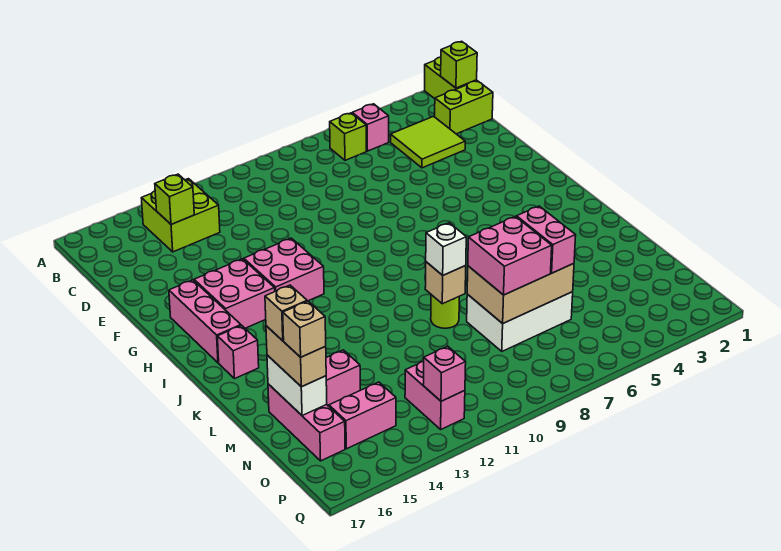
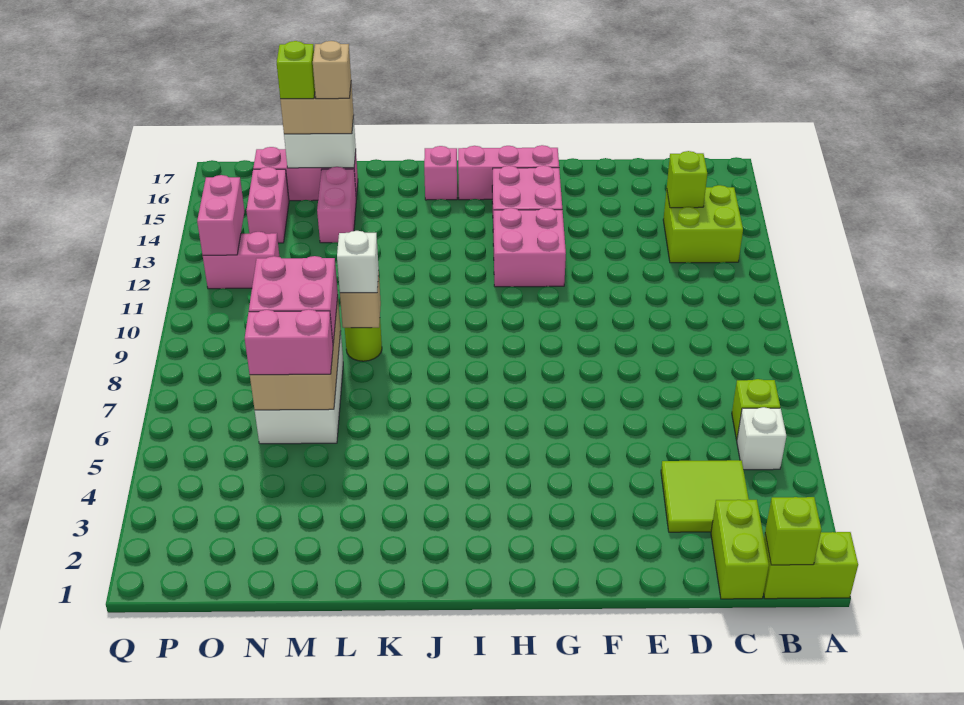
pink 1x1 brick [352,104,389,151] -> white 1x1 brick [737,407,786,470]
tan 1x1 brick [283,301,326,357] -> lime 1x1 brick [277,41,315,99]
pink 1x1 brick [423,346,466,401] -> pink 1x2 brick [197,175,244,255]

